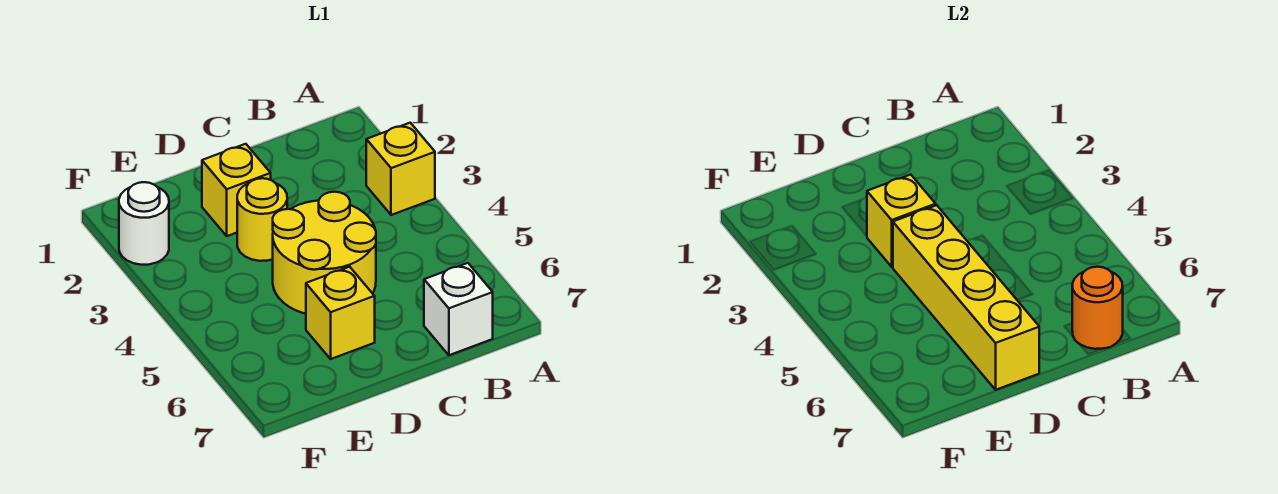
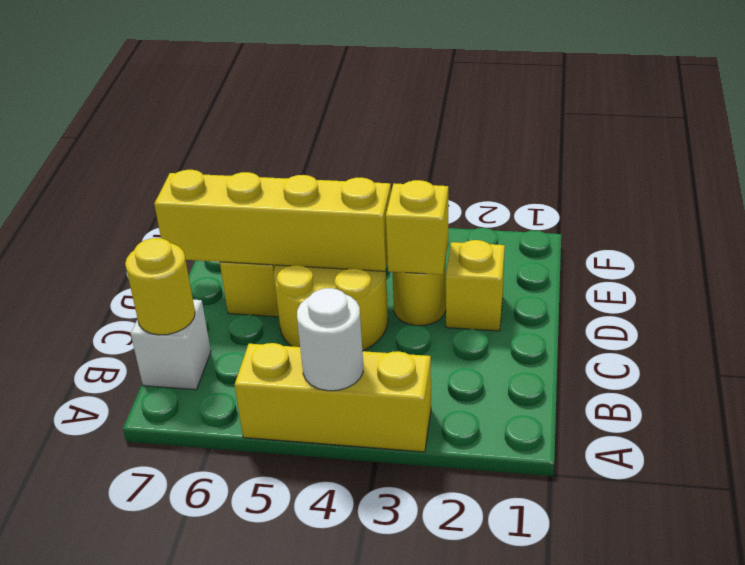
yellow 1x1 brick [366,123,435,215] -> yellow 1x3 brick [235,343,431,452]
orange 1x1 round brick [1072,267,1123,349] -> yellow 1x1 round brick [125,238,195,335]
white 1x1 round brick [119,182,169,265] -> white 1x1 round brick moved to [297,288,363,391]

